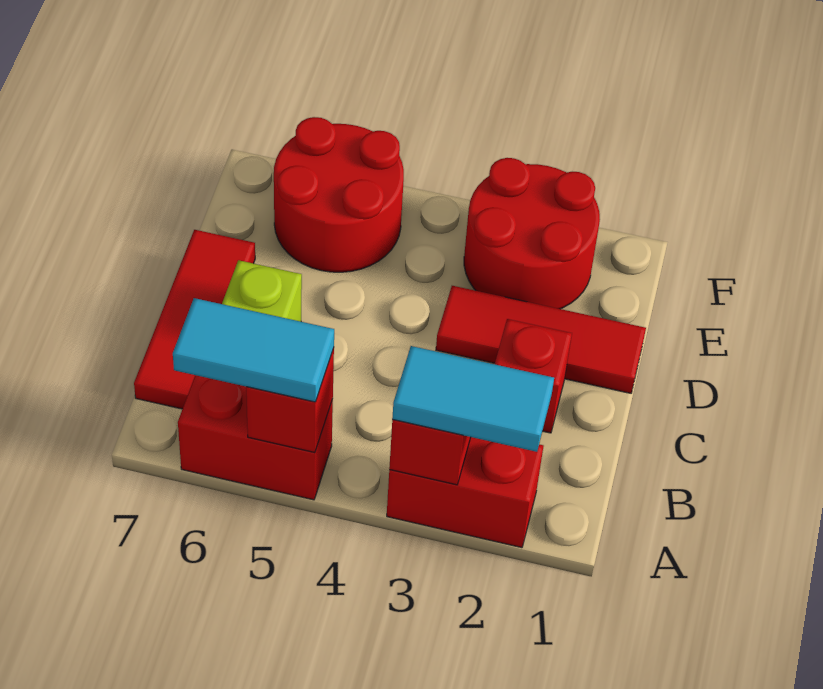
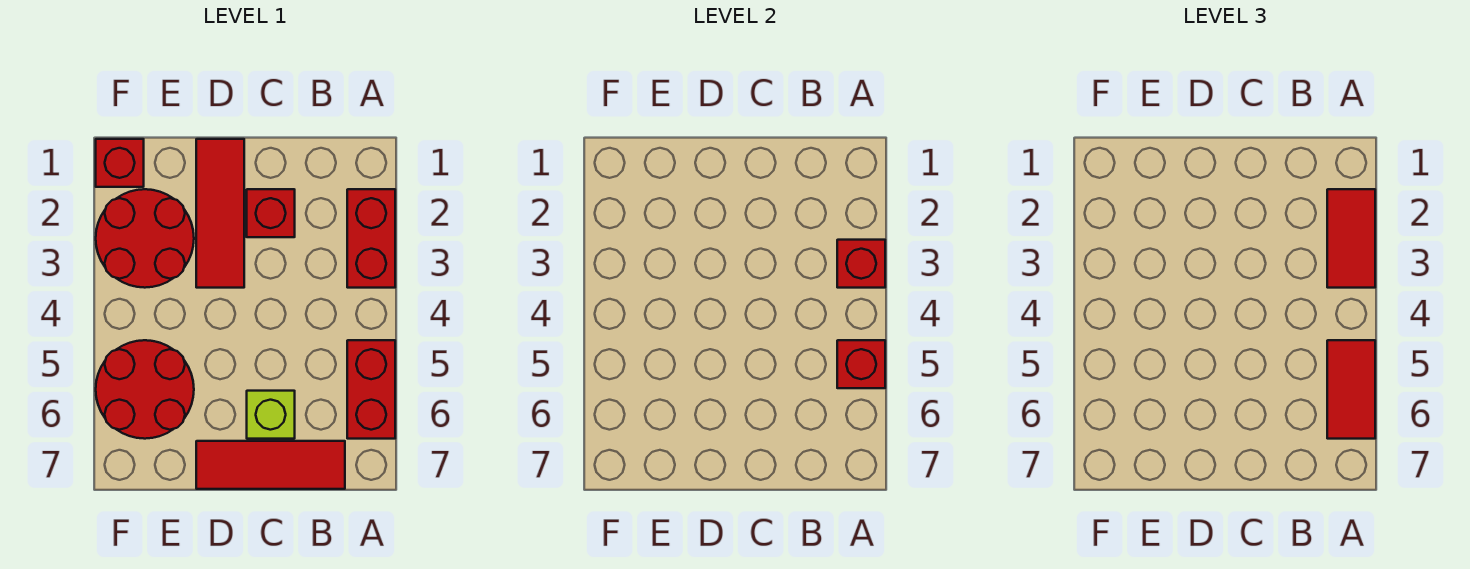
cyan 1x2 tile [392,346,554,452] -> red 1x2 tile [1327,189,1375,288]
cyan 1x2 tile [173,298,334,402] -> red 1x2 tile [1327,340,1375,439]
none -> red 1x1 brick [96,139,144,187]

